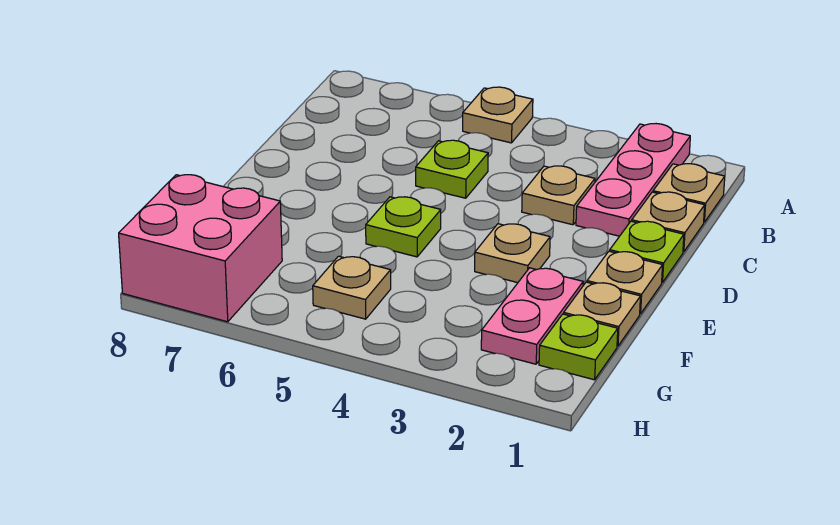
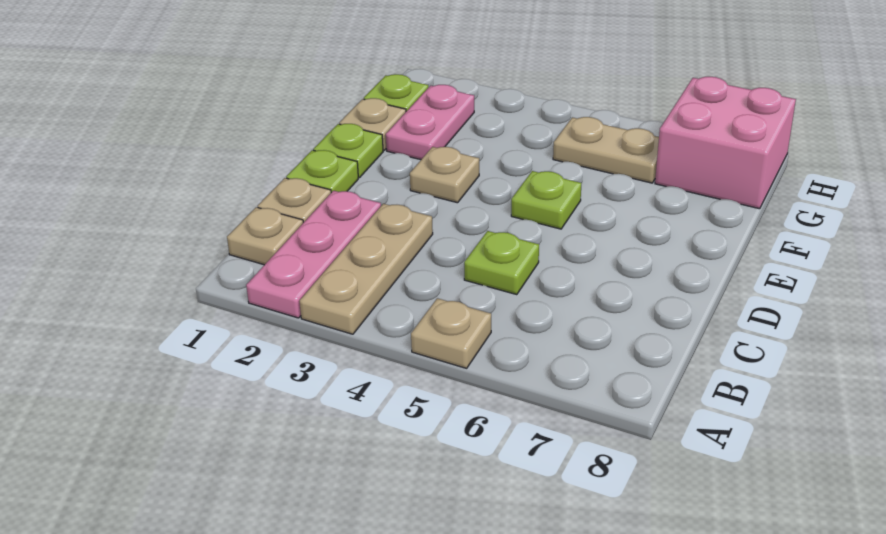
tan 1x1 plate [522,166,595,225] -> tan 1x3 plate [300,204,433,334]
tan 1x1 plate [587,251,663,314] -> lime 1x1 plate [313,124,383,178]
tan 1x1 plate [313,256,391,319] -> tan 1x2 plate [553,117,659,183]

